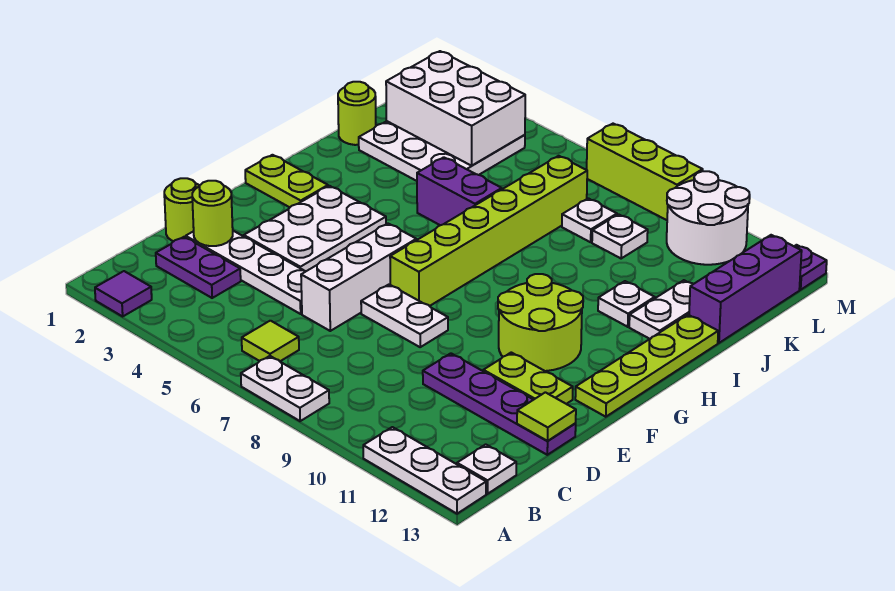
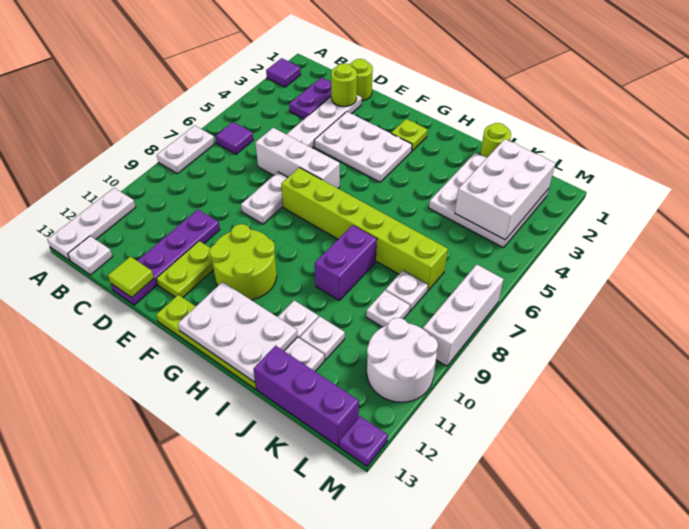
lime 1x1 tile [242,321,299,361] -> purple 1x1 tile [216,122,253,154]
lime 1x2 plate [245,155,328,207] -> lime 1x1 plate [391,119,427,151]
none -> white 2x3 plate [178,282,298,382]
purple 1x2 brick [417,157,502,225] -> purple 1x2 brick moved to [315,225,377,300]
none -> white 1x1 plate [300,316,345,360]
lime 1x3 brick [587,124,703,220] -> white 1x3 brick [423,265,504,366]

